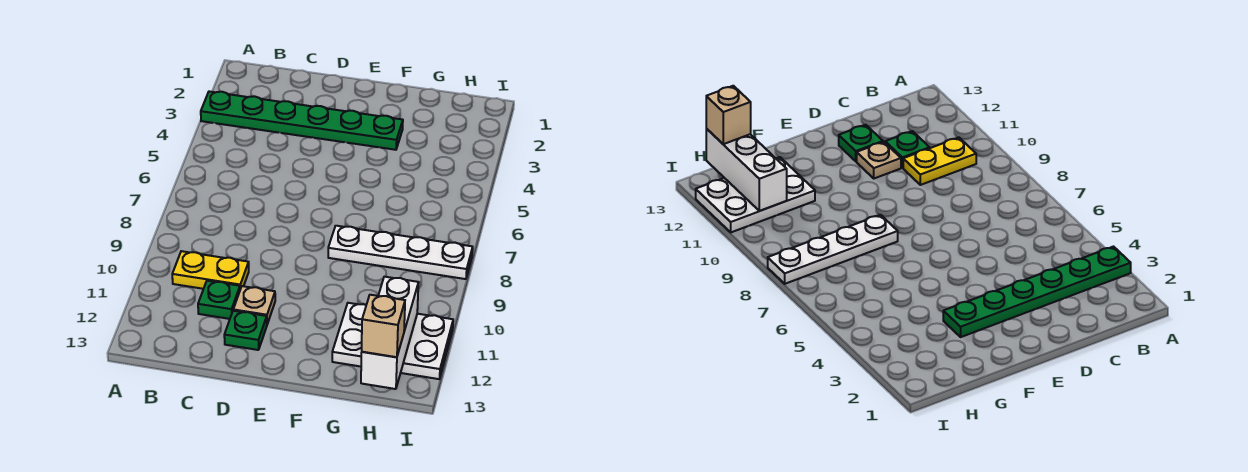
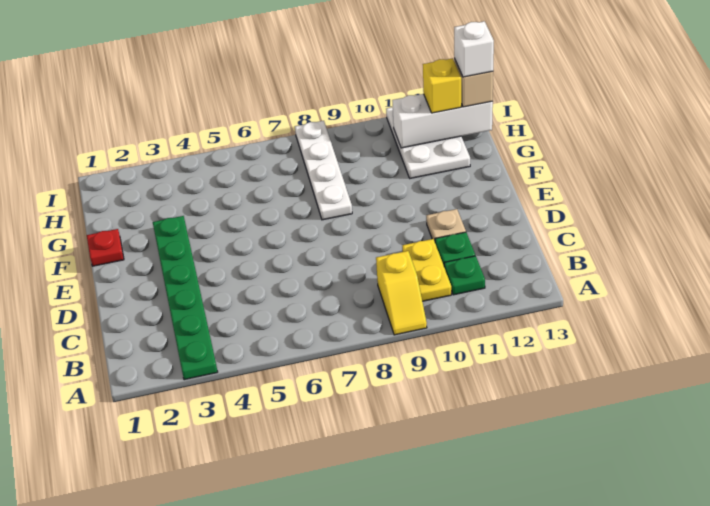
none -> yellow 1x2 slope [376,251,427,335]
green 1x1 plate [224,311,267,350] -> green 1x1 plate moved to [444,256,485,295]
none -> red 1x1 plate [87,229,124,266]
none -> yellow 1x1 brick [423,58,461,113]
none -> white 1x1 brick [454,21,494,77]

